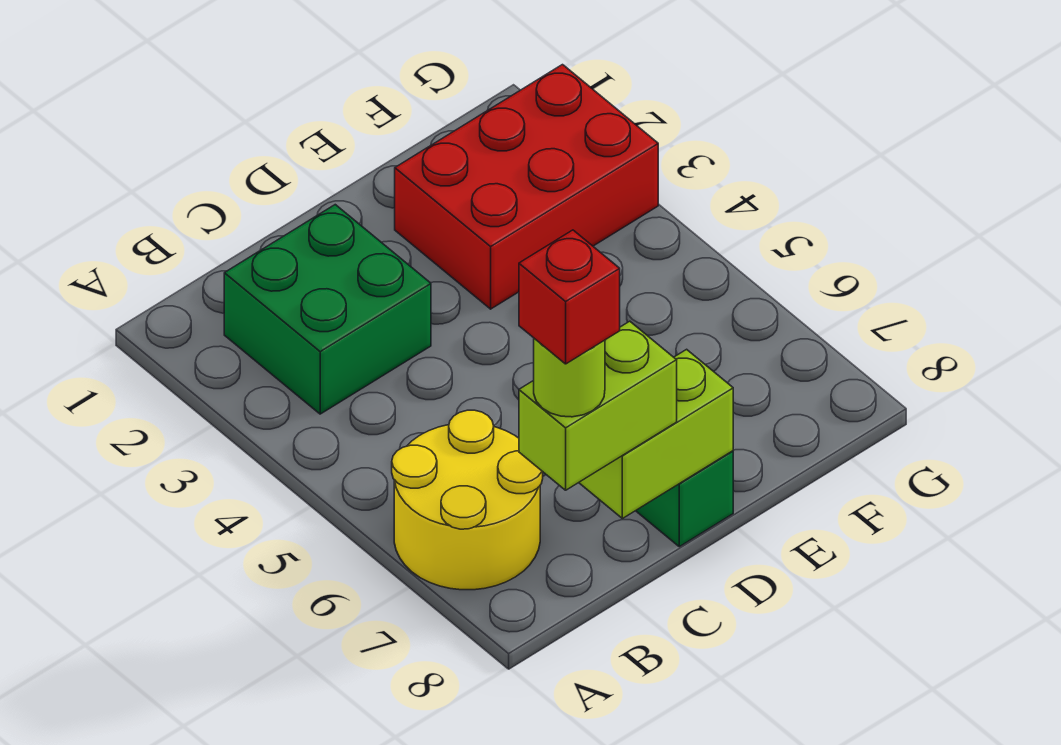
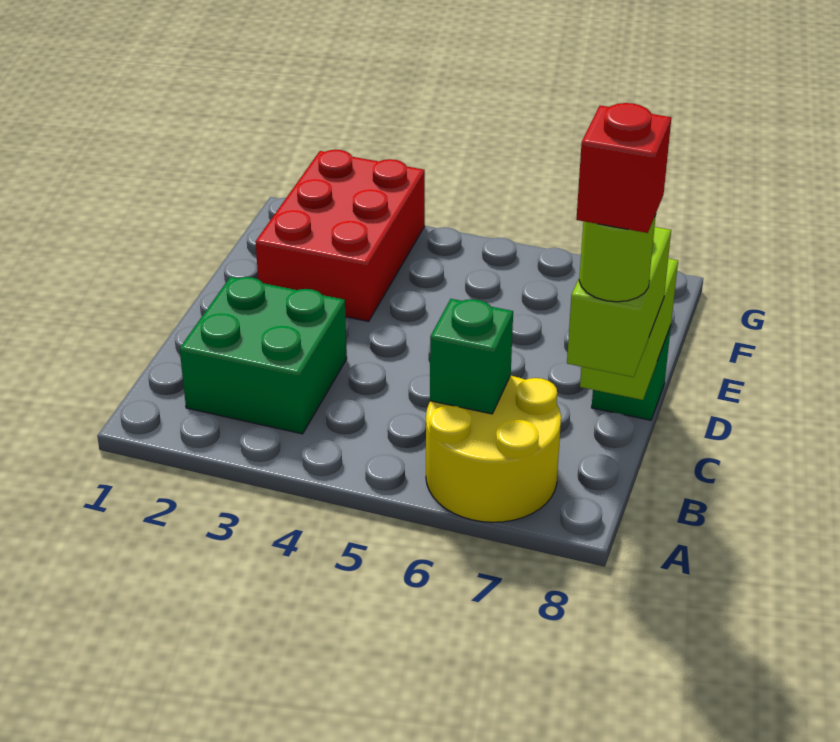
none -> green 1x1 brick [430,299,513,414]

